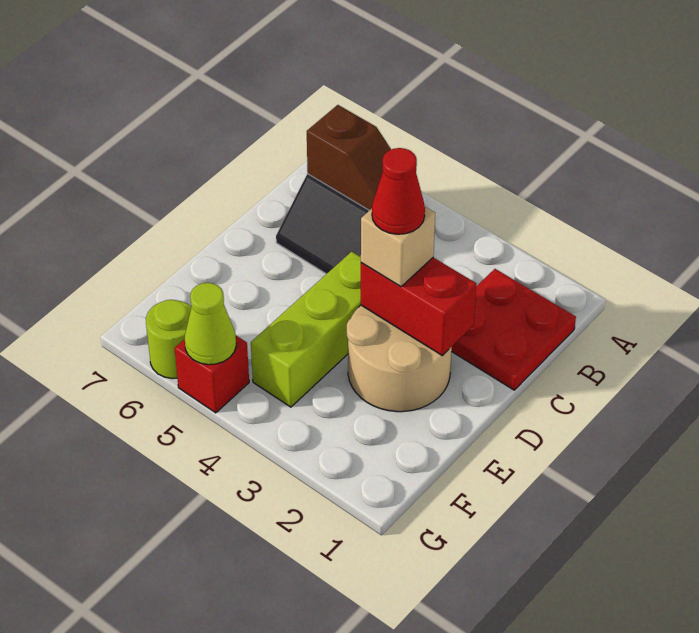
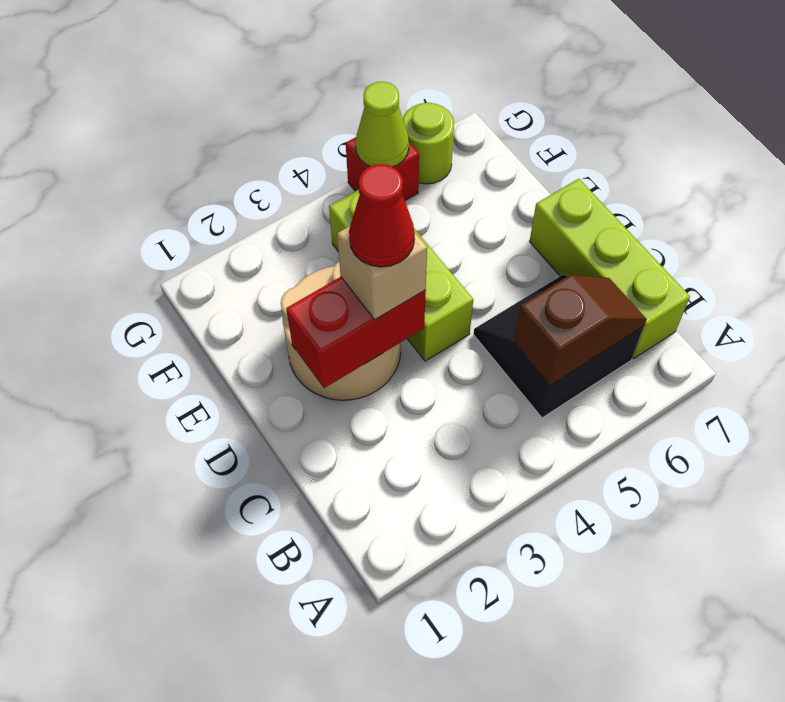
red 2x2 plate [452,269,576,390] -> none
brown 1x2 slope [307,105,391,211] -> brown 1x2 slope turned to [514,275,646,385]
none -> lime 1x3 brick [530,179,690,359]

